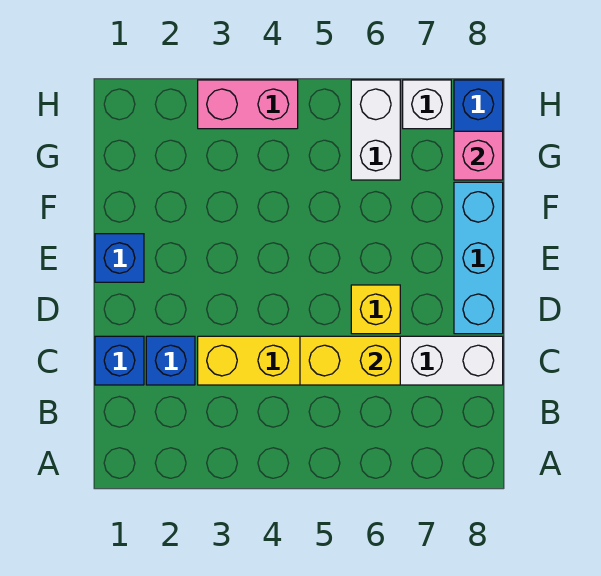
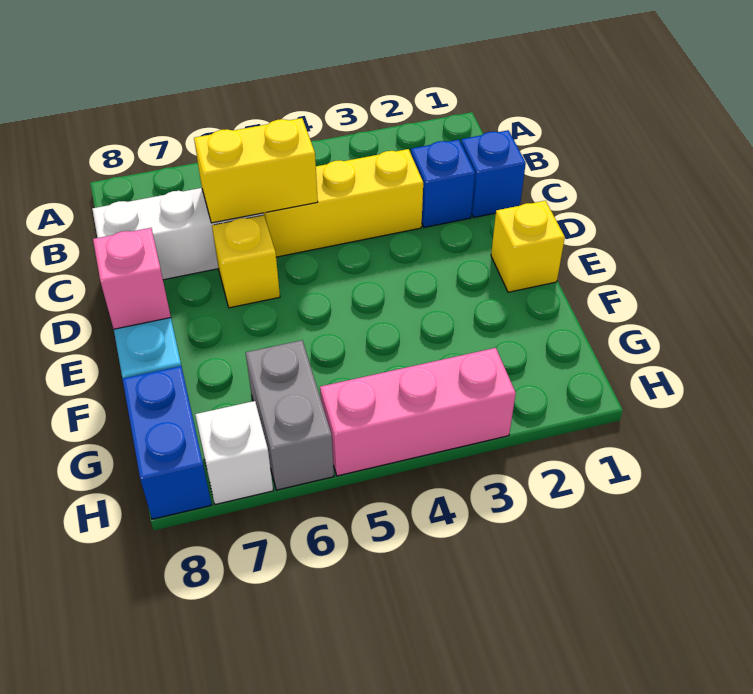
blue 1x1 brick [95,234,144,282] -> yellow 1x1 brick [491,201,565,292]
white 1x2 brick [351,80,400,180] -> grey 1x2 brick [246,340,334,490]
pink 1x1 brick [454,131,503,180] -> pink 1x1 brick moved to [93,228,171,329]
pink 1x2 brick [198,80,298,129] -> pink 1x3 brick [320,348,516,476]

